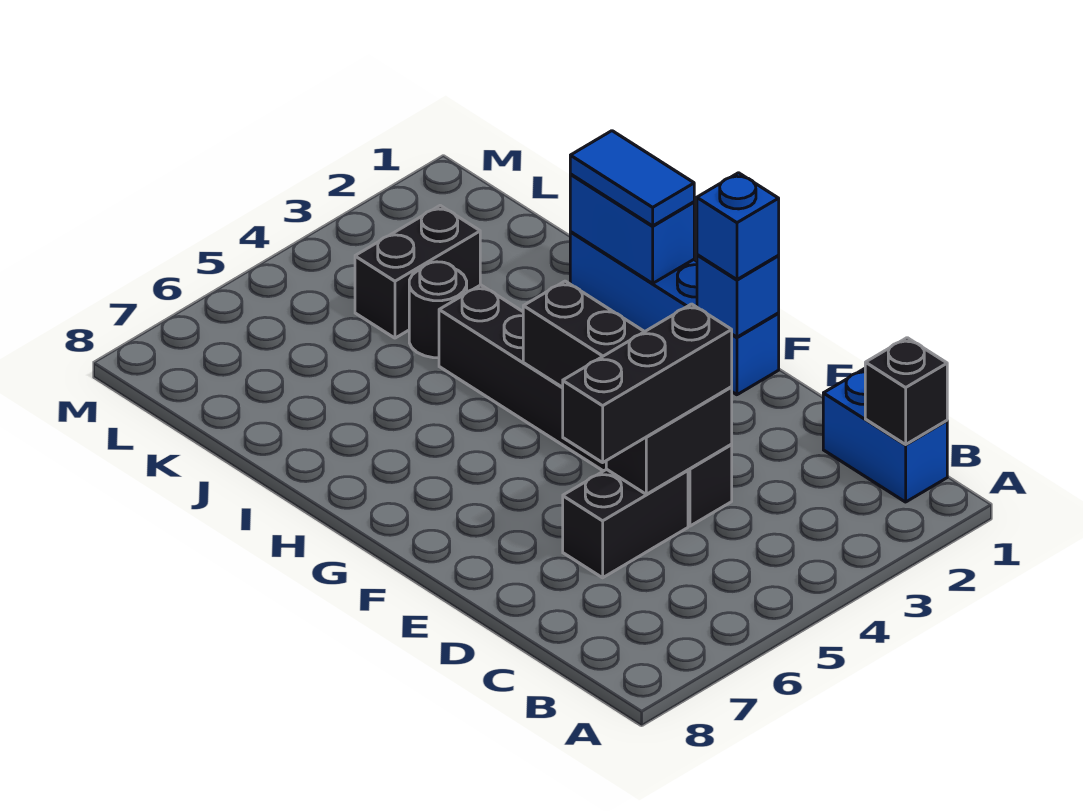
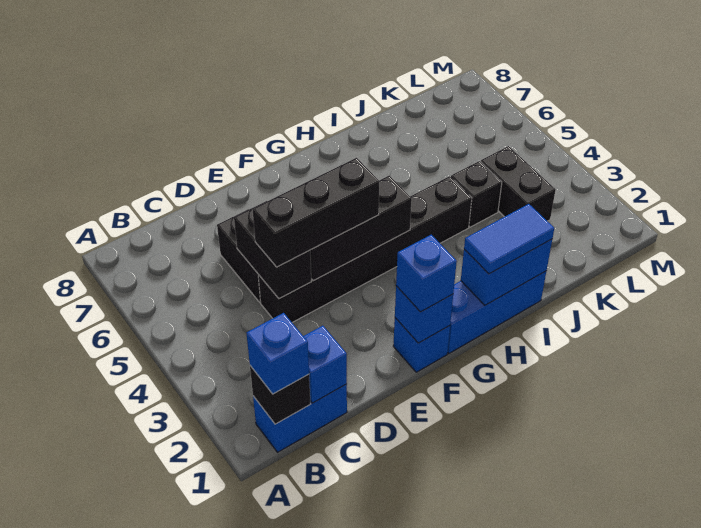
none -> blue 1x1 brick [246,313,309,394]
none -> blue 1x1 brick [304,326,347,403]
black 1x3 brick [563,304,732,463] -> black 1x3 brick turned to [253,158,380,267]
black 1x1 round brick [409,262,467,358] -> black 1x1 brick [451,161,502,227]

